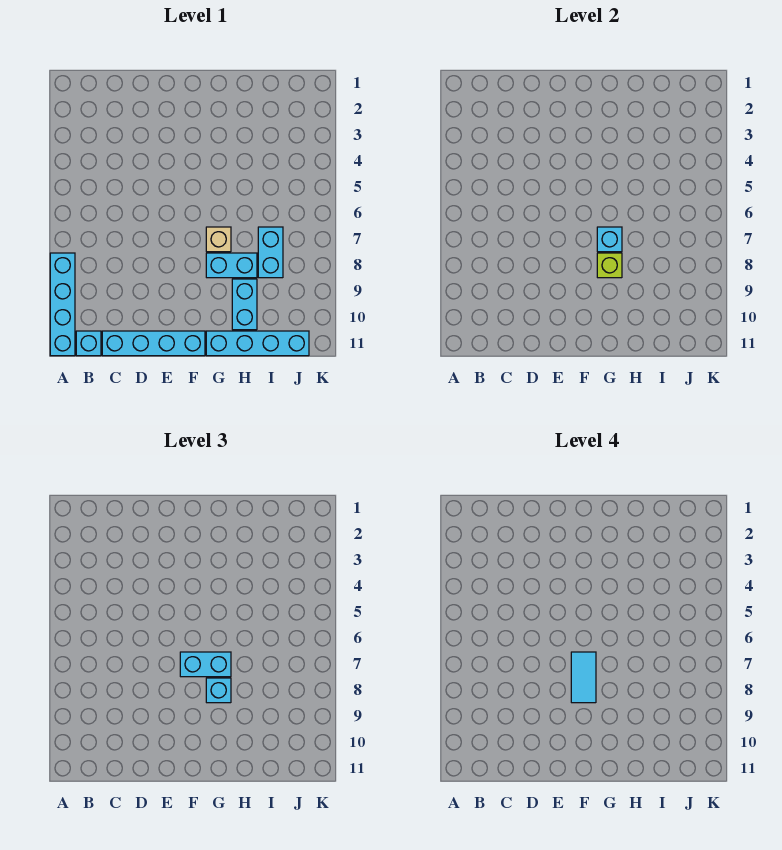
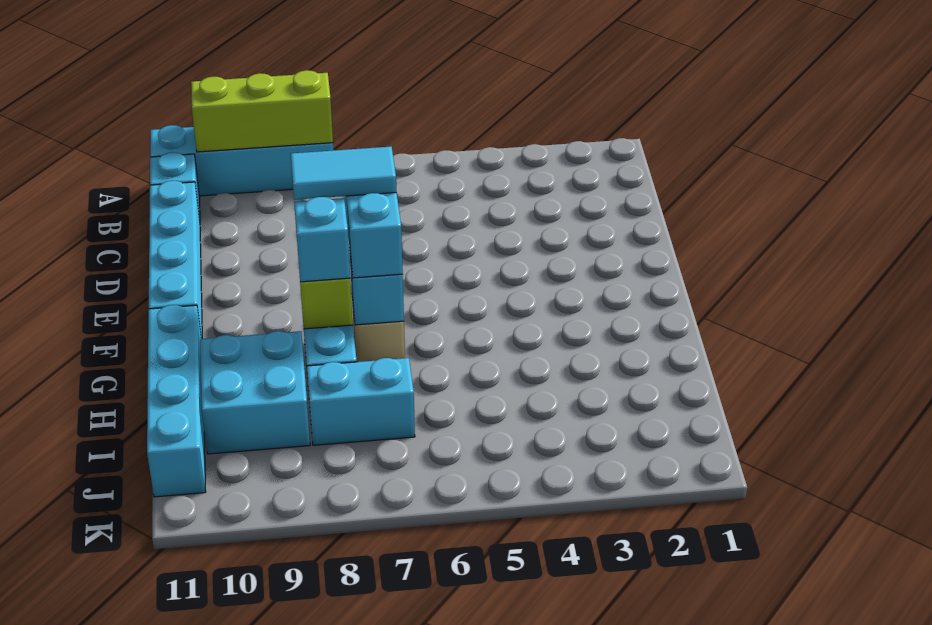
none -> lime 1x3 brick [191,70,333,152]
cyan 1x2 brick [232,279,257,330] -> cyan 2x2 brick [200,331,310,454]

